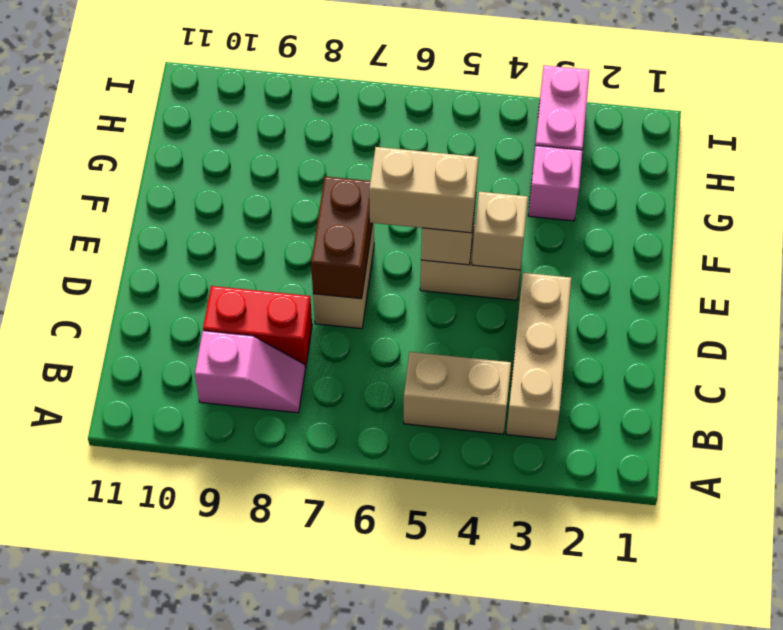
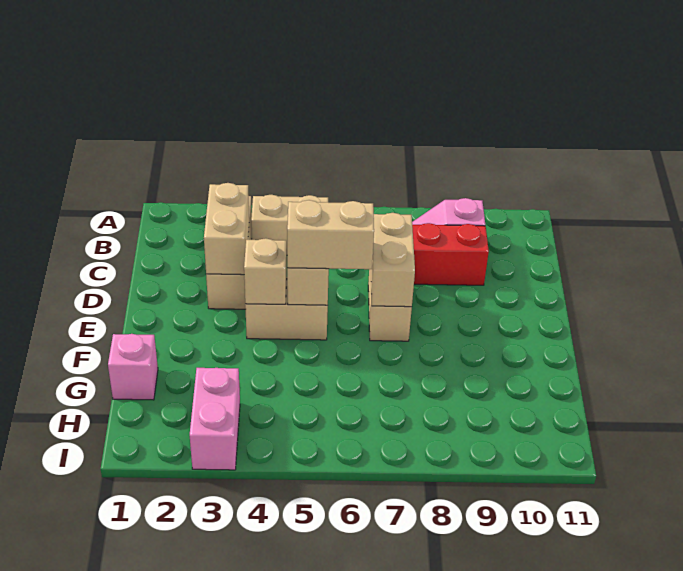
none -> tan 1x2 brick [204,183,249,275]
brown 1x2 brick [311,176,372,299] -> tan 1x2 brick [371,213,415,307]
pink 1x1 brick [528,145,582,221] -> pink 1x1 brick moved to [108,334,158,400]

